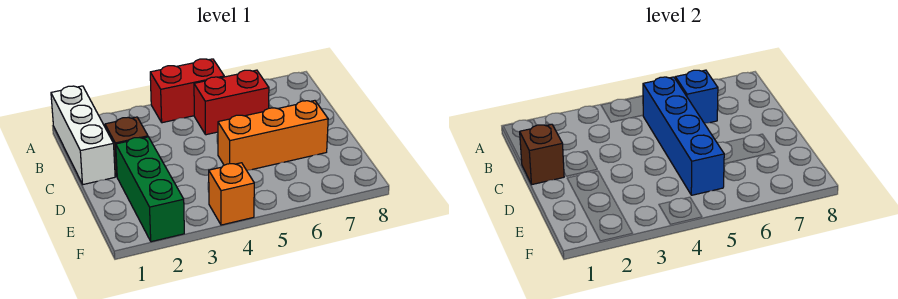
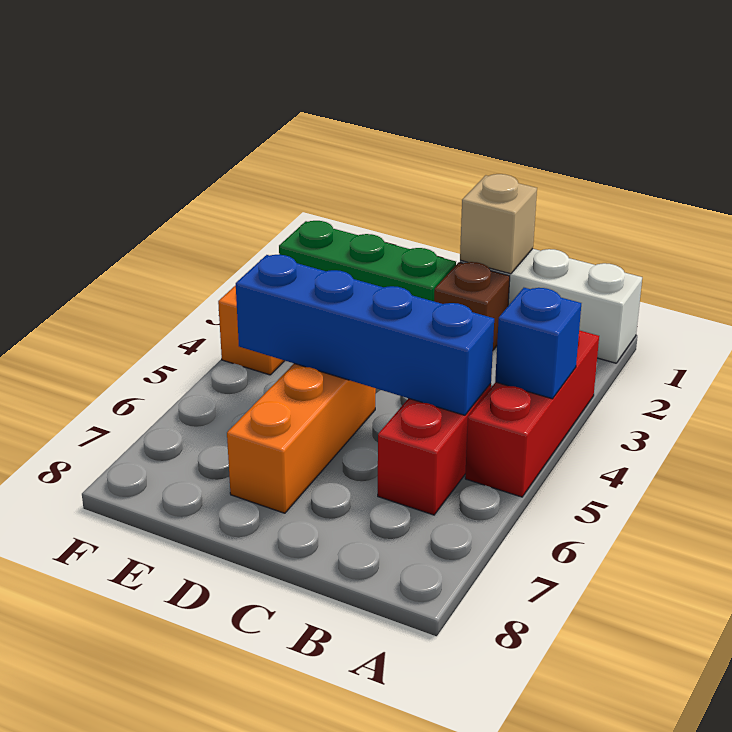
red 1x2 brick [150,59,224,123] -> red 1x3 brick [465,330,599,497]
blue 1x1 brick [675,70,718,123] -> blue 1x1 brick moved to [495,288,581,399]
brown 1x1 brick [520,124,564,184] -> tan 1x1 brick [460,174,537,274]

